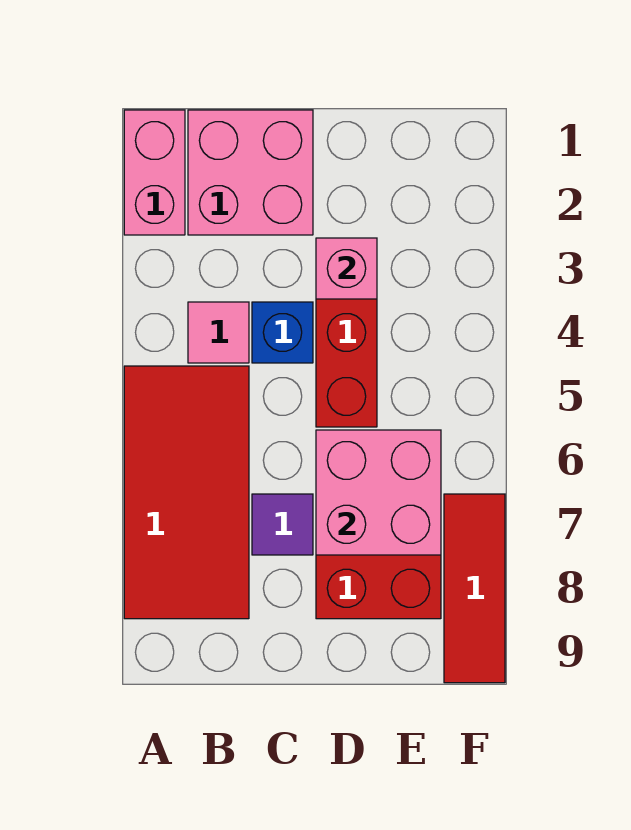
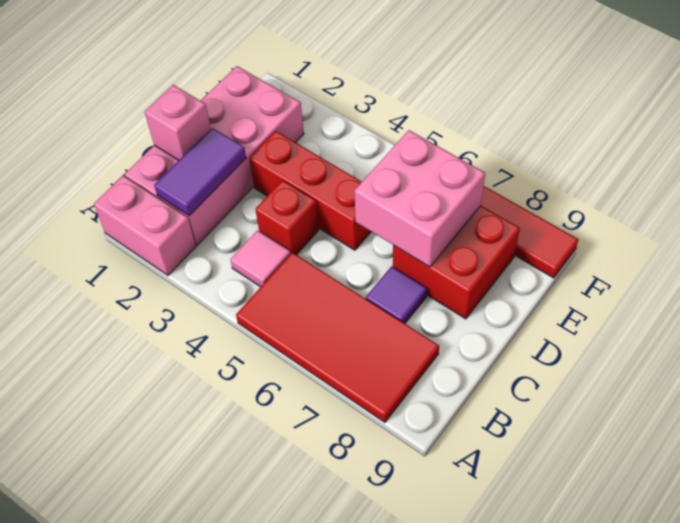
pink 2x2 brick [188,110,313,235] -> pink 2x4 brick [125,66,304,245]
none -> purple 1x2 tile [154,128,246,216]
blue 1x1 brick [252,302,313,363] -> red 1x1 brick [255,180,319,255]
pink 1x1 brick [316,238,377,299] -> pink 1x1 brick moved to [145,85,211,160]

